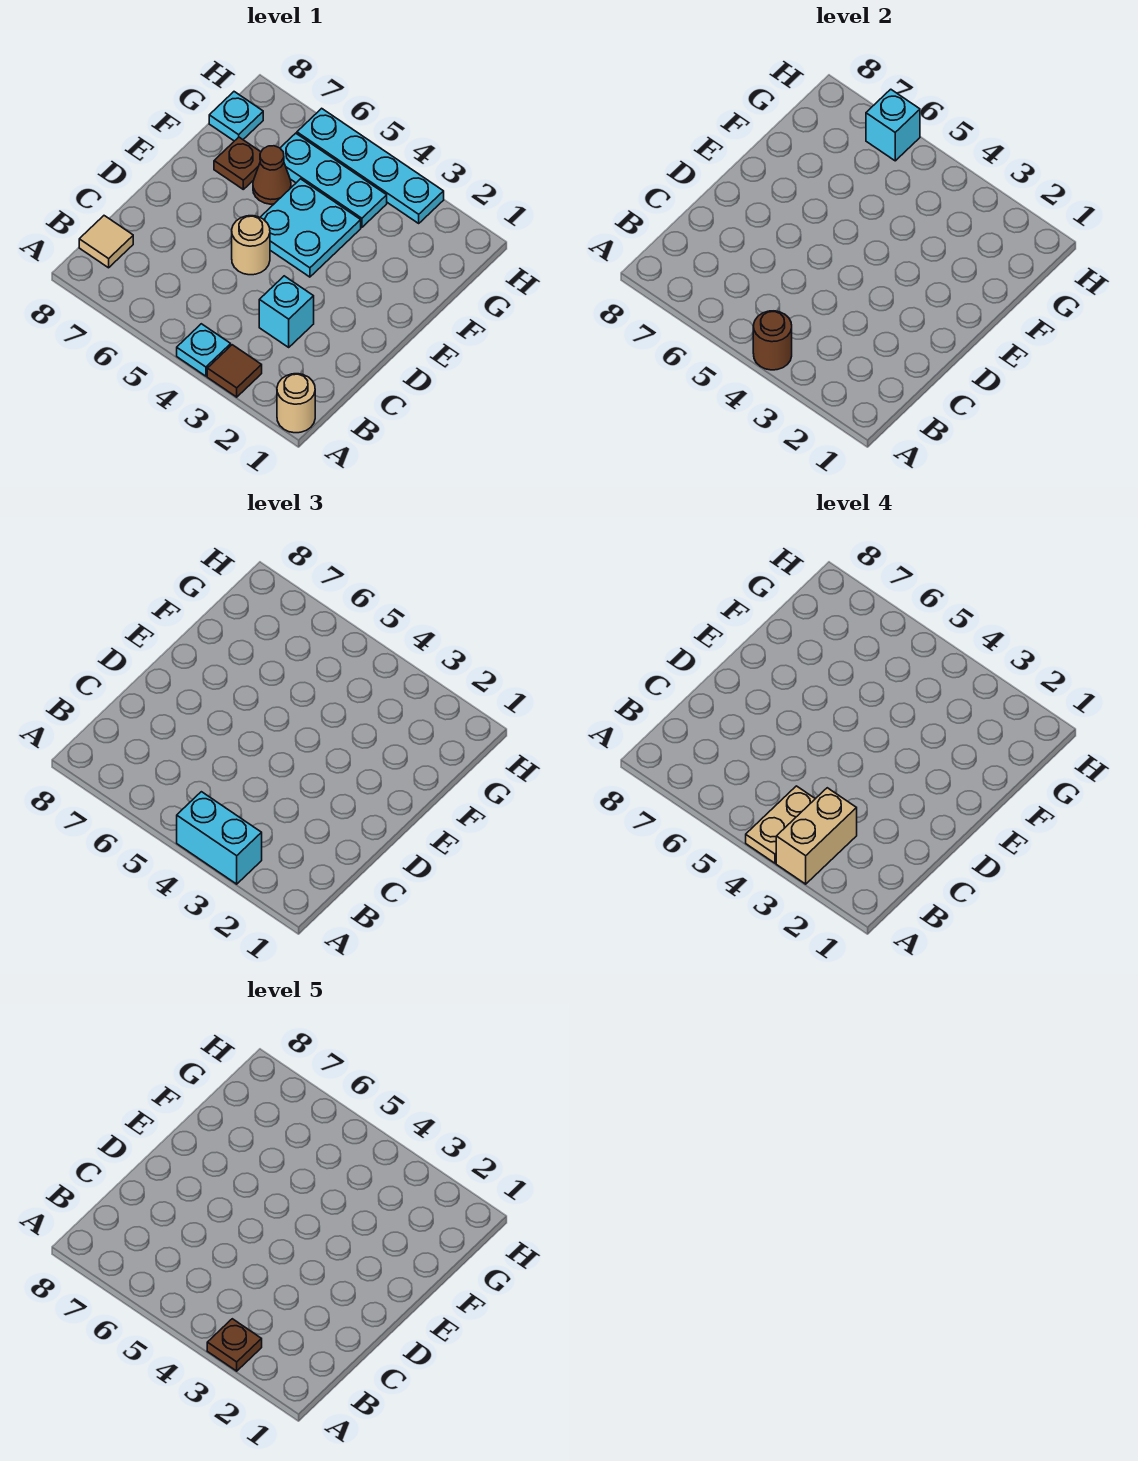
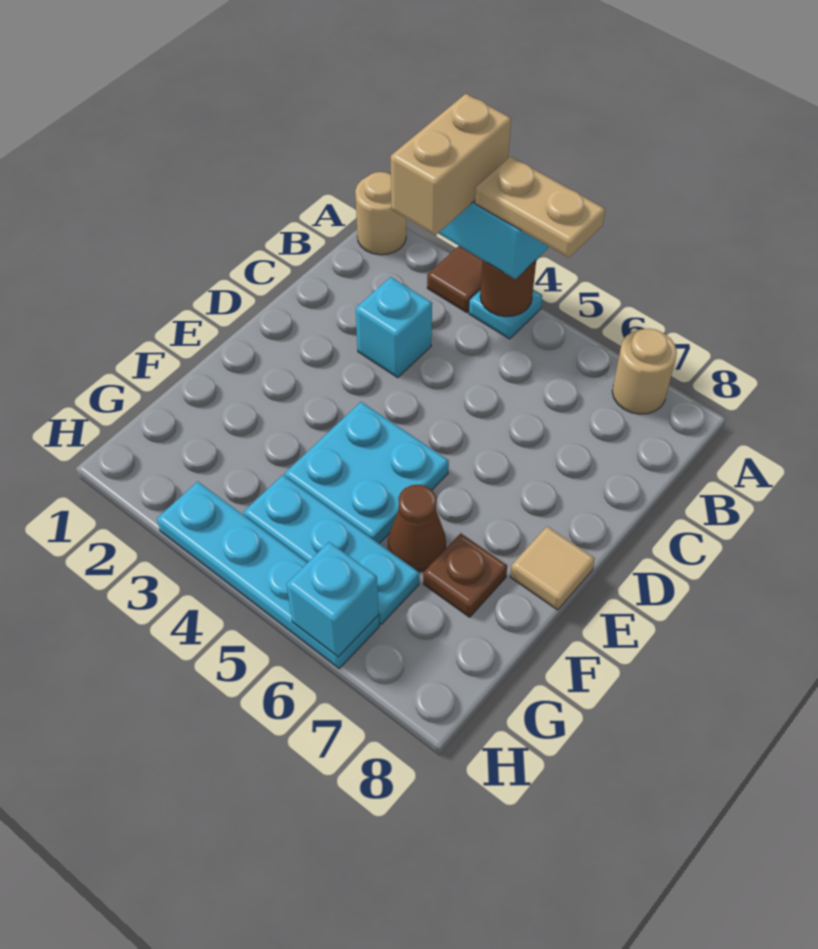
brown 1x1 plate [207,1319,262,1371] -> none
tan 1x2 plate [746,786,815,863] -> tan 1x2 plate turned to [475,156,605,258]
tan 1x1 tile [79,216,133,268] -> tan 1x1 tile moved to [510,526,595,610]
tan 1x1 round brick [232,216,270,275] -> tan 1x1 round brick moved to [612,329,677,414]
cyan 1x1 plate [209,92,263,141] -> none

